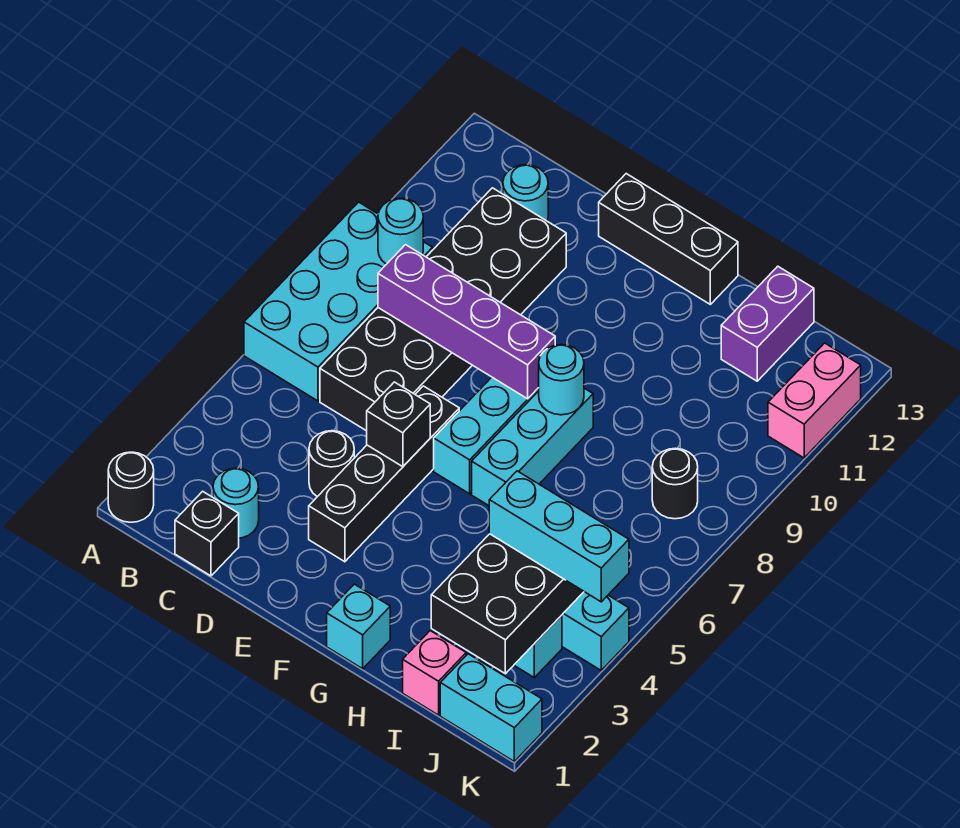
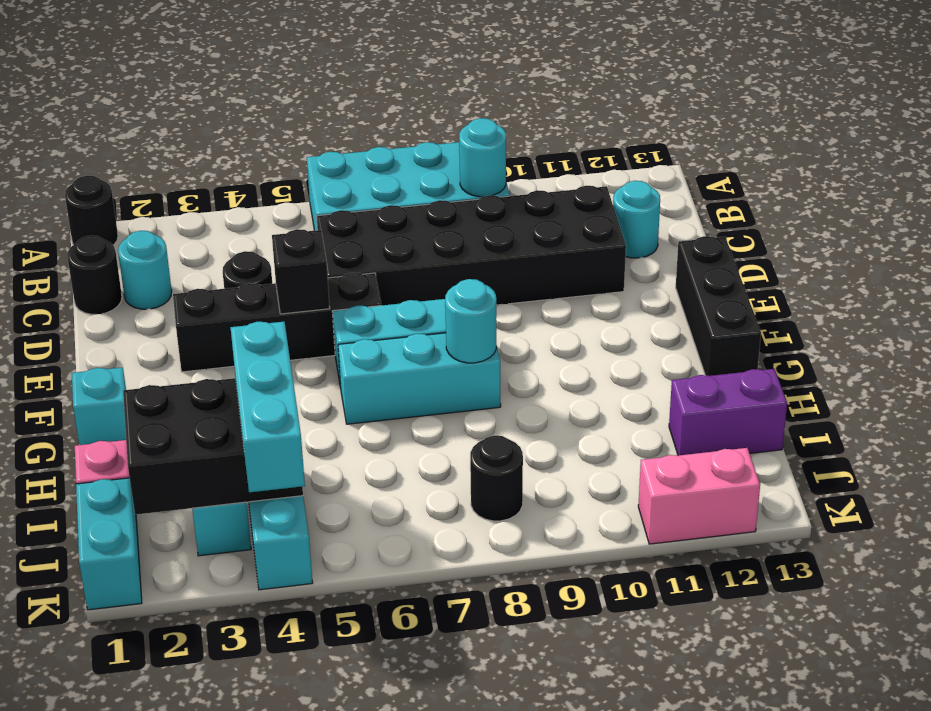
black 1x1 brick [175,491,239,576] -> black 1x1 round brick [67,236,122,314]
purple 1x4 brick [378,245,555,399] -> none

